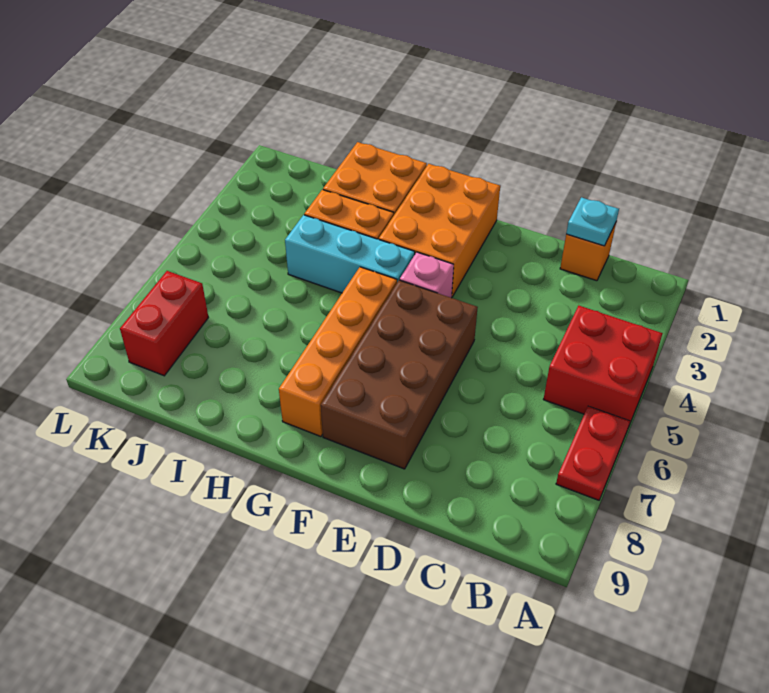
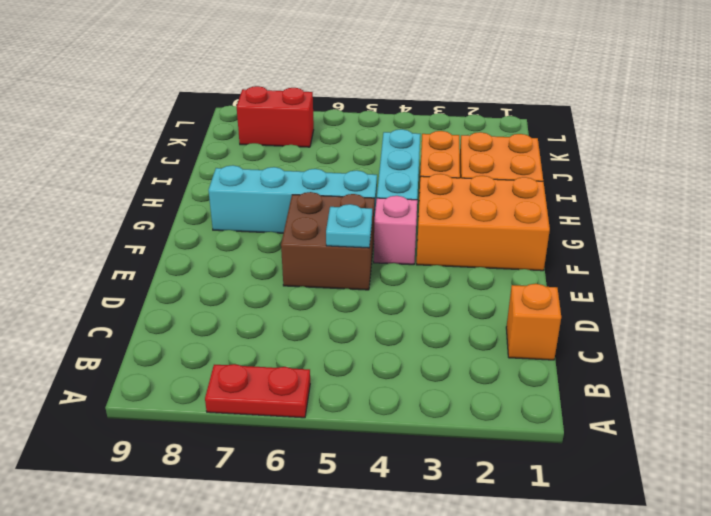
red 2x2 brick [543,306,663,427] -> none
cyan 1x1 plate [566,197,619,246] -> cyan 1x1 plate moved to [326,204,372,248]
brown 2x4 brick [321,280,478,469] -> brown 2x2 brick [281,192,375,290]
orange 1x4 brick [279,267,397,437] -> cyan 1x4 brick [209,165,377,233]

